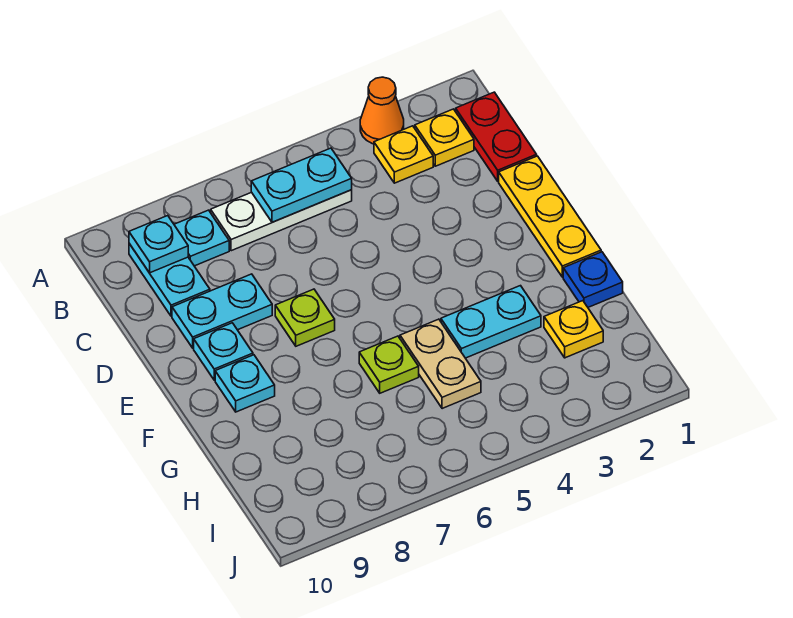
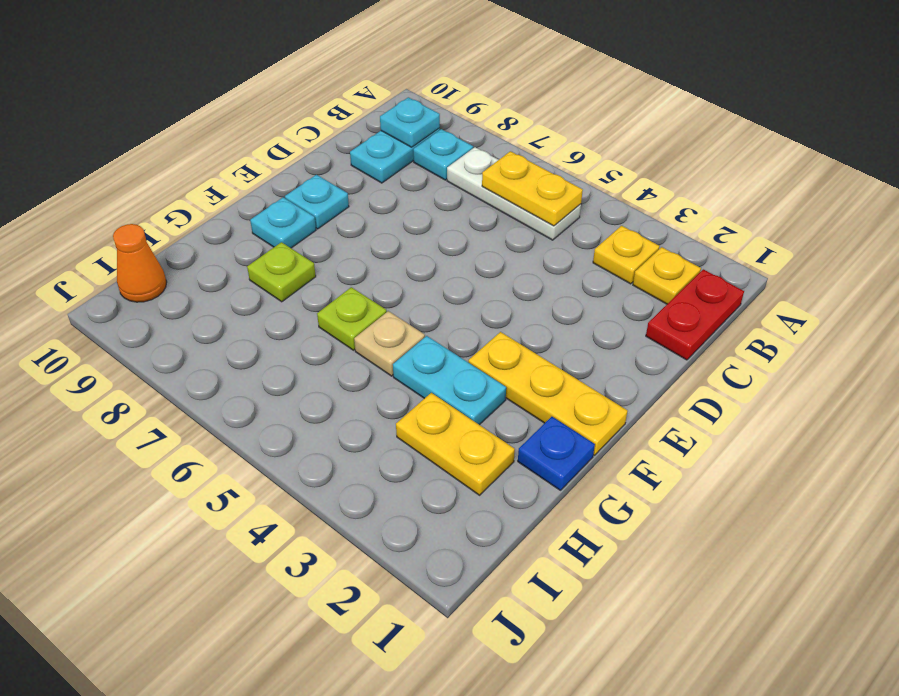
orange 1x1 cone [360,77,404,144] -> orange 1x1 cone moved to [113,224,167,302]
cyan 1x2 plate [251,148,352,222] -> yellow 1x2 plate [482,151,583,226]
yellow 1x3 plate [499,156,601,277] -> yellow 1x3 plate turned to [468,332,628,455]
cyan 1x2 plate [172,274,272,348] -> none
lime 1x1 plate [275,289,335,346] -> lime 1x1 plate moved to [247,242,316,302]
tan 1x2 plate [400,319,481,409] -> tan 1x1 plate [354,311,425,376]
yellow 1x1 plate [544,301,603,358] -> yellow 1x2 plate [396,393,515,495]

